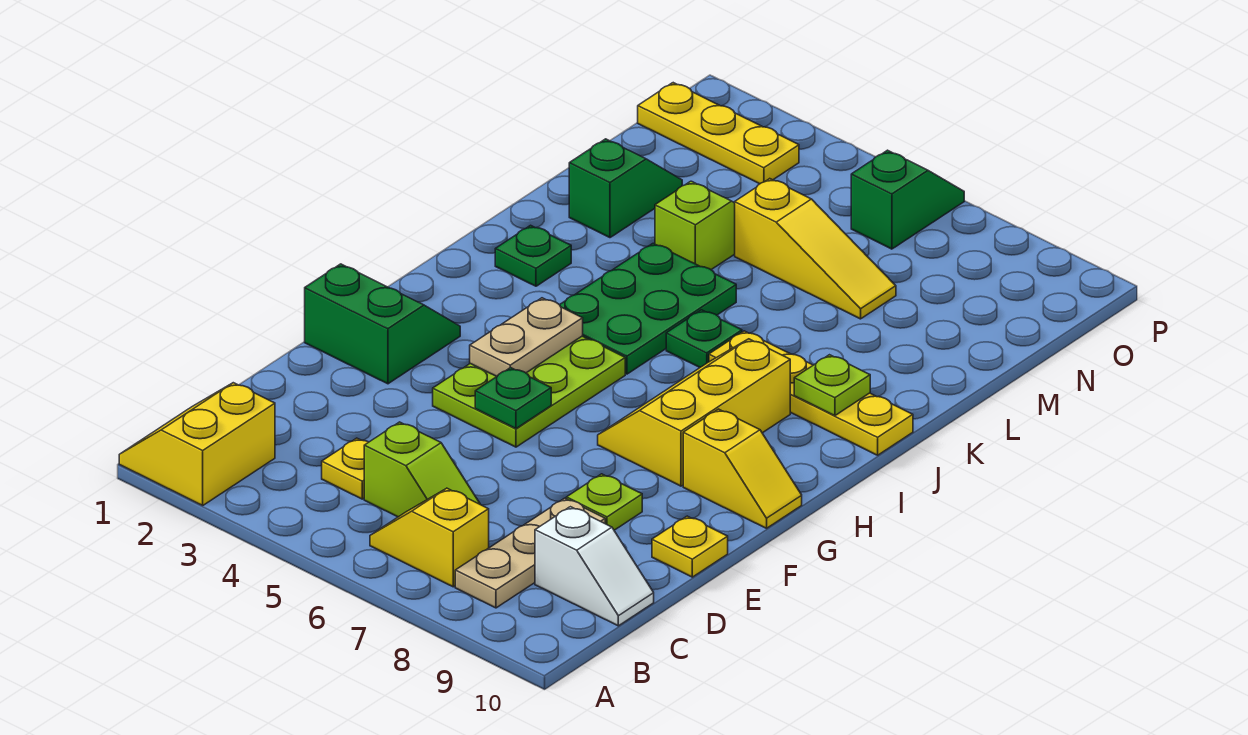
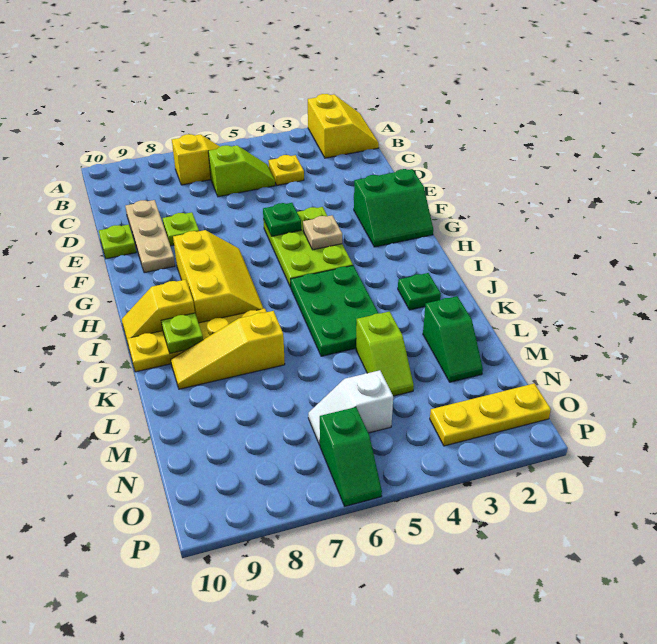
tan 1x3 plate [455,498,605,608] -> tan 1x3 plate moved to [125,200,175,273]
lime 1x2 slope [364,422,480,517] -> lime 1x2 slope turned to [208,145,275,197]
white 1x2 slope [535,507,654,626] -> white 1x2 slope moved to [308,370,393,445]
yellow 1x1 plate [652,516,728,577] -> lime 1x1 plate [99,225,136,259]
tan 1x2 plate [470,298,583,377] -> tan 1x1 plate [303,215,342,250]
yellow 1x2 slope [683,409,802,528] -> yellow 1x2 slope moved to [122,280,195,343]
green 1x1 plate [666,310,742,367] -> none
yellow 1x3 slope [735,179,896,319] -> yellow 1x3 slope moved to [171,311,285,389]

